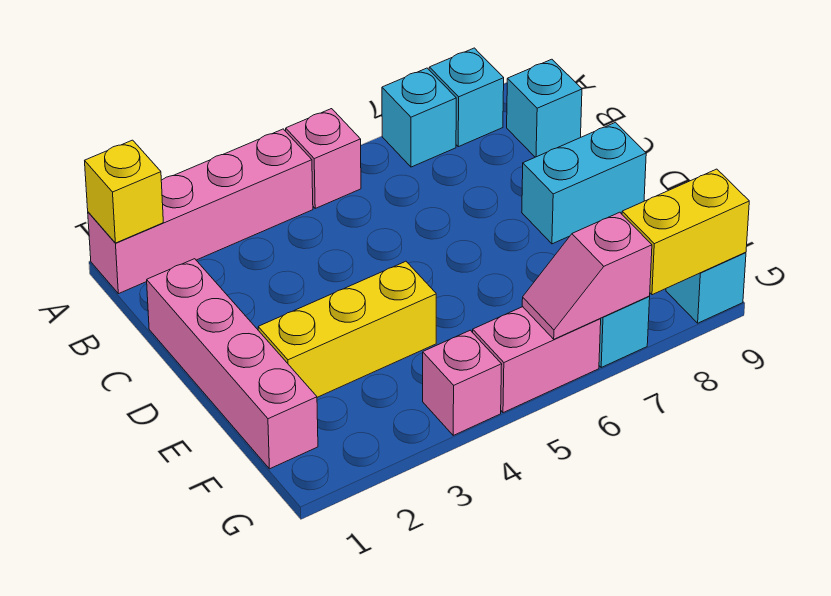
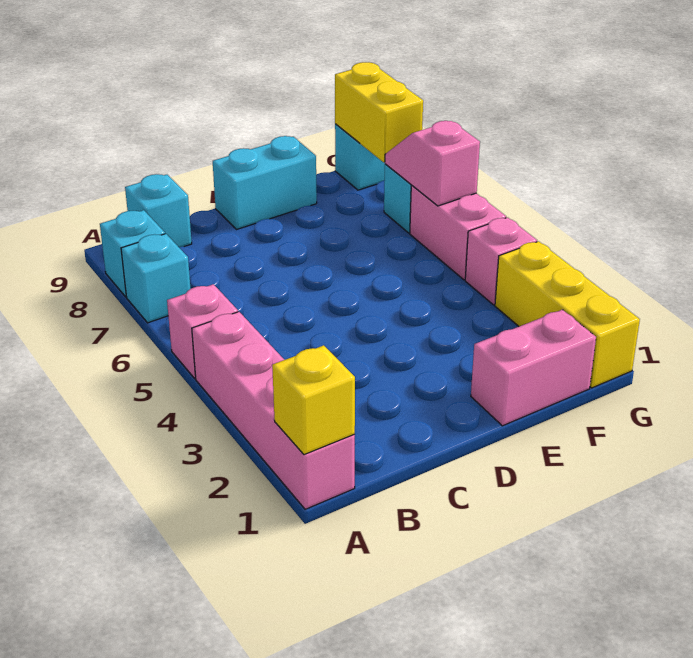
pink 1x4 brick [147,259,318,469] -> pink 1x2 brick [471,310,596,426]
cyan 1x2 brick [522,122,646,244] -> cyan 1x2 brick turned to [213,136,317,229]
yellow 1x3 brick [258,261,436,397] -> yellow 1x3 brick moved to [495,241,640,388]
pink 1x2 slope [522,212,652,339] -> pink 1x2 slope turned to [385,121,480,206]

